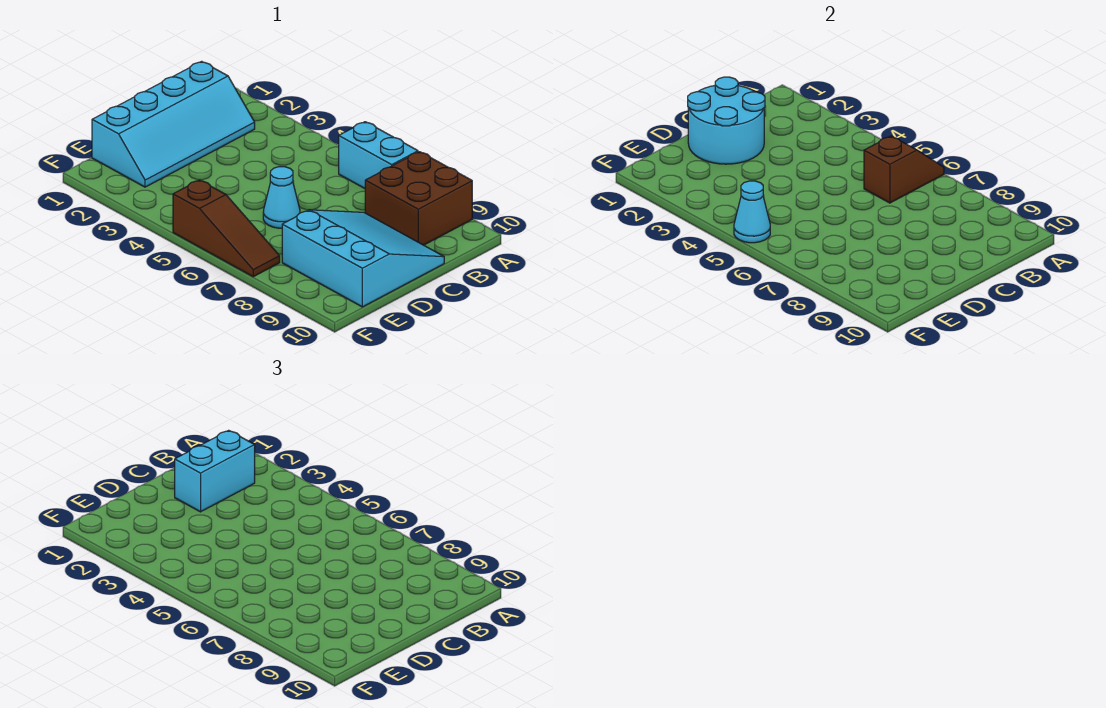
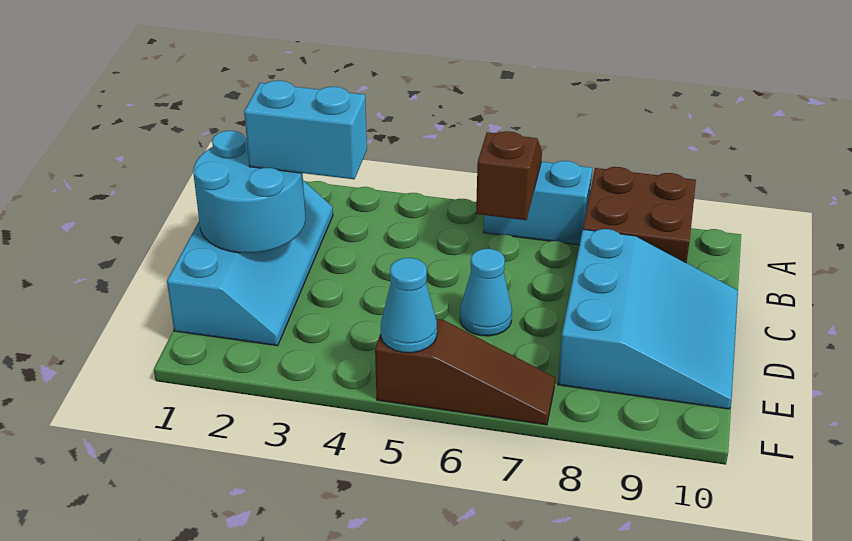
cyan 1x2 brick [175,430,255,512] -> cyan 1x2 brick turned to [244,81,367,179]
cyan 3x3 slope [282,210,444,307] -> cyan 3x3 slope turned to [558,229,738,409]

